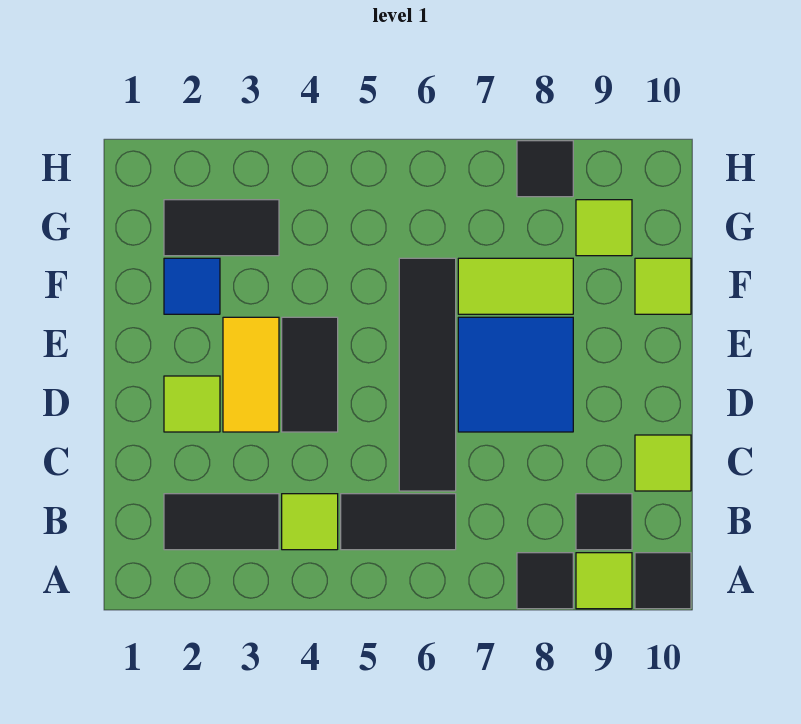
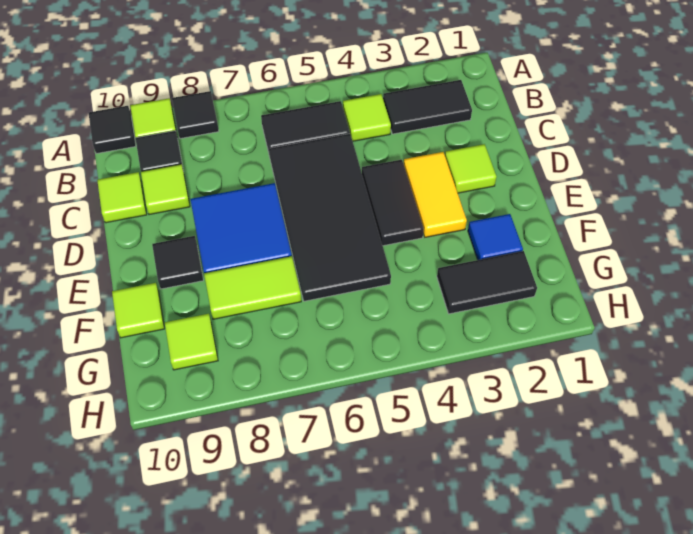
black 1x4 tile [399,258,456,491] -> black 2x4 tile [269,134,391,301]
none -> lime 1x1 tile [141,164,190,215]
black 1x1 tile [517,141,573,197] -> black 1x1 tile moved to [152,236,203,289]

